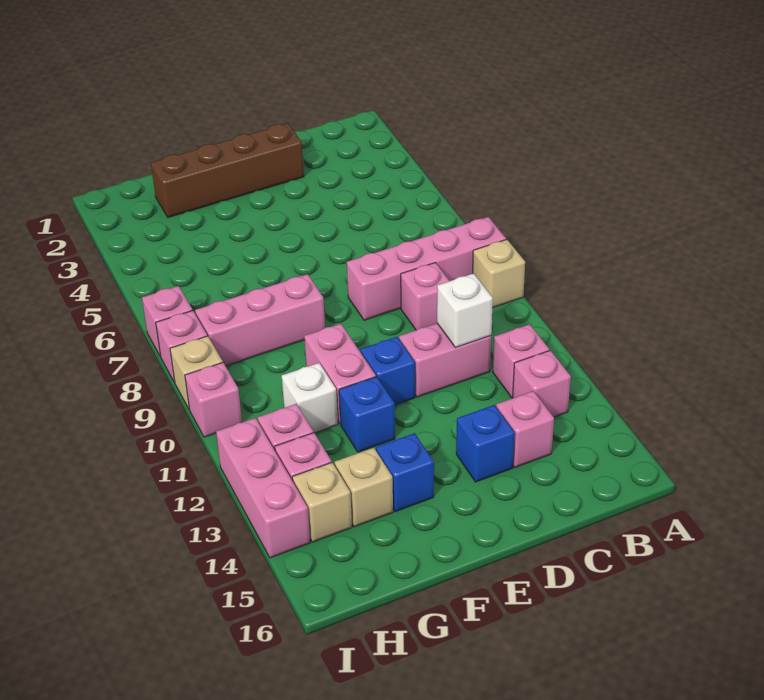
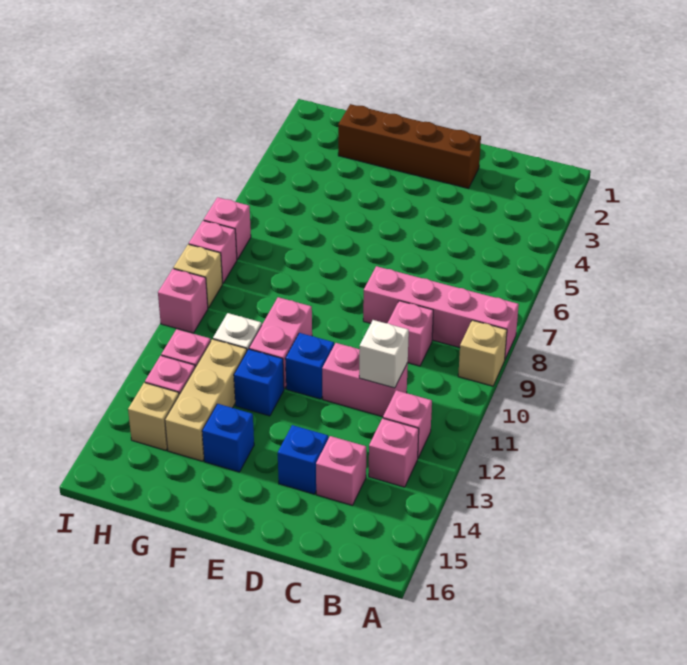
pink 1x3 brick [195,274,325,366] -> none
tan 1x1 brick [334,448,393,527] -> tan 1x3 brick [165,339,247,461]
pink 1x3 brick [216,418,310,558] -> none

